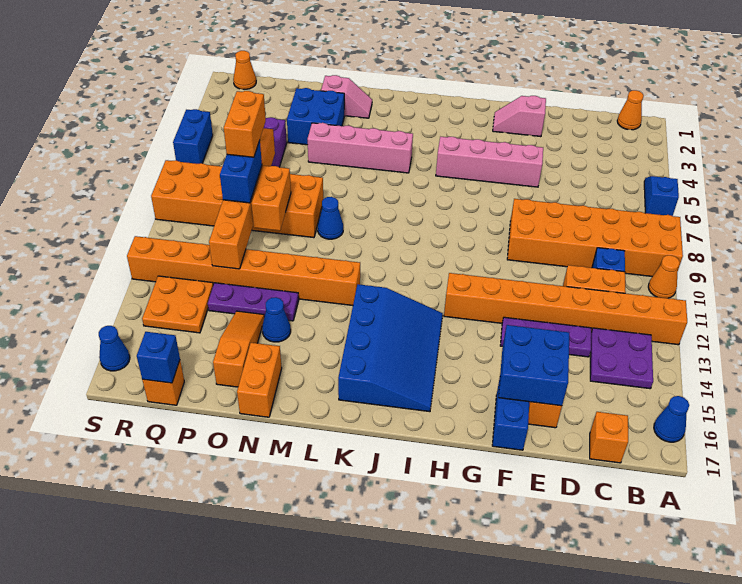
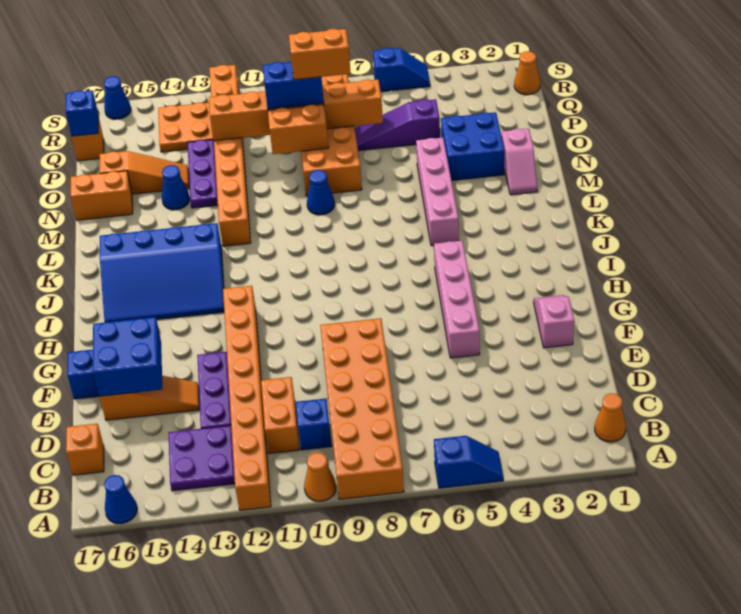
blue 1x2 brick [173,109,213,164] -> blue 1x2 slope [373,48,430,92]

